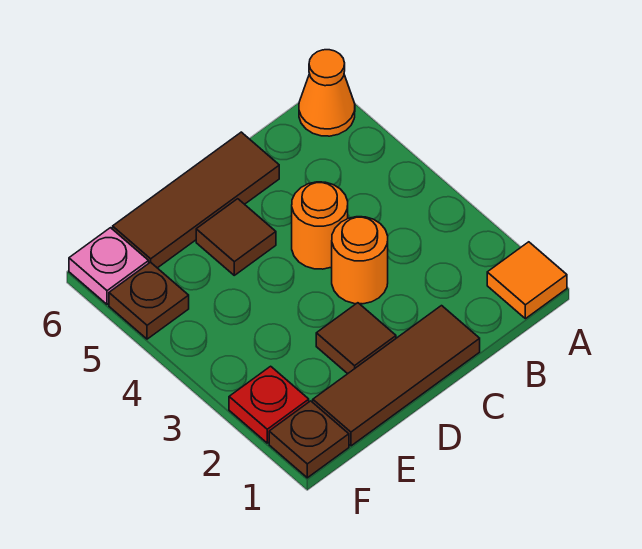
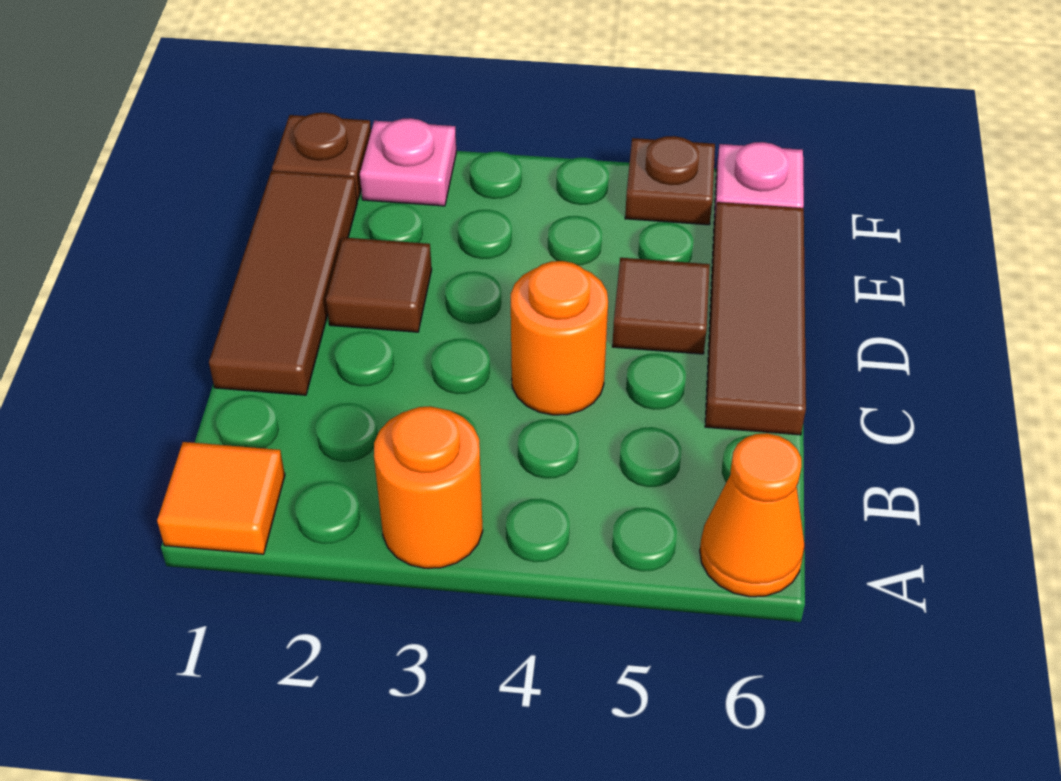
orange 1x1 round brick [332,217,388,304] -> orange 1x1 round brick moved to [374,406,483,568]
red 1x1 plate [229,366,309,443] -> pink 1x1 plate [360,118,456,206]

